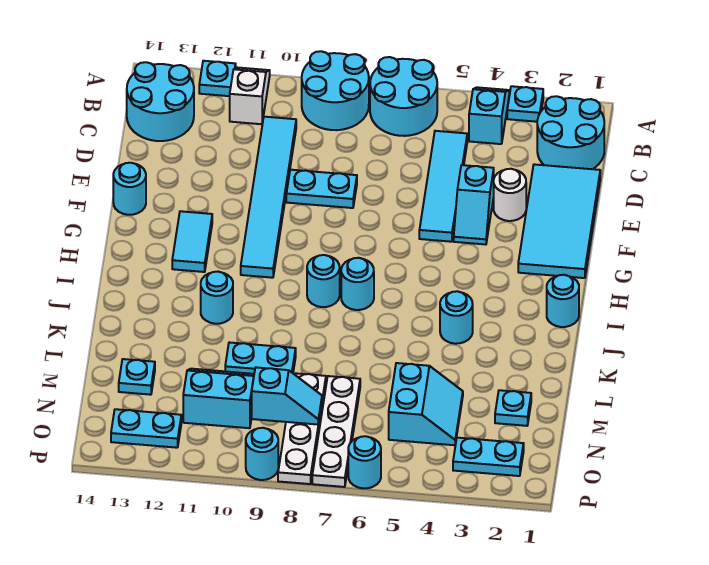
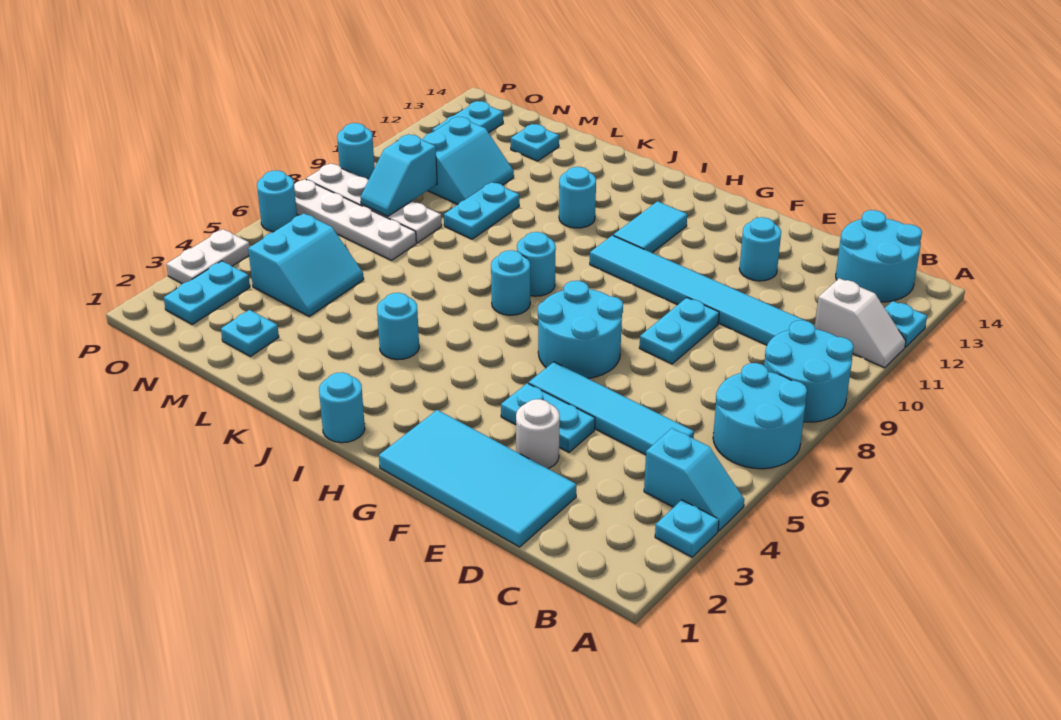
cyan 2x2 round brick [537,96,604,169] -> cyan 2x2 round brick moved to [538,281,623,378]
cyan 1x2 slope [454,165,494,244] -> cyan 1x2 plate [501,383,595,452]
cyan 1x1 round brick [113,163,146,215] -> cyan 1x1 round brick moved to [739,217,781,281]
cyan 1x2 tile [172,211,212,272] -> cyan 1x2 tile turned to [613,201,687,253]
cyan 2x2 slope [389,363,463,445] -> cyan 2x2 slope turned to [248,213,364,316]
none -> white 1x2 plate [166,229,250,284]

